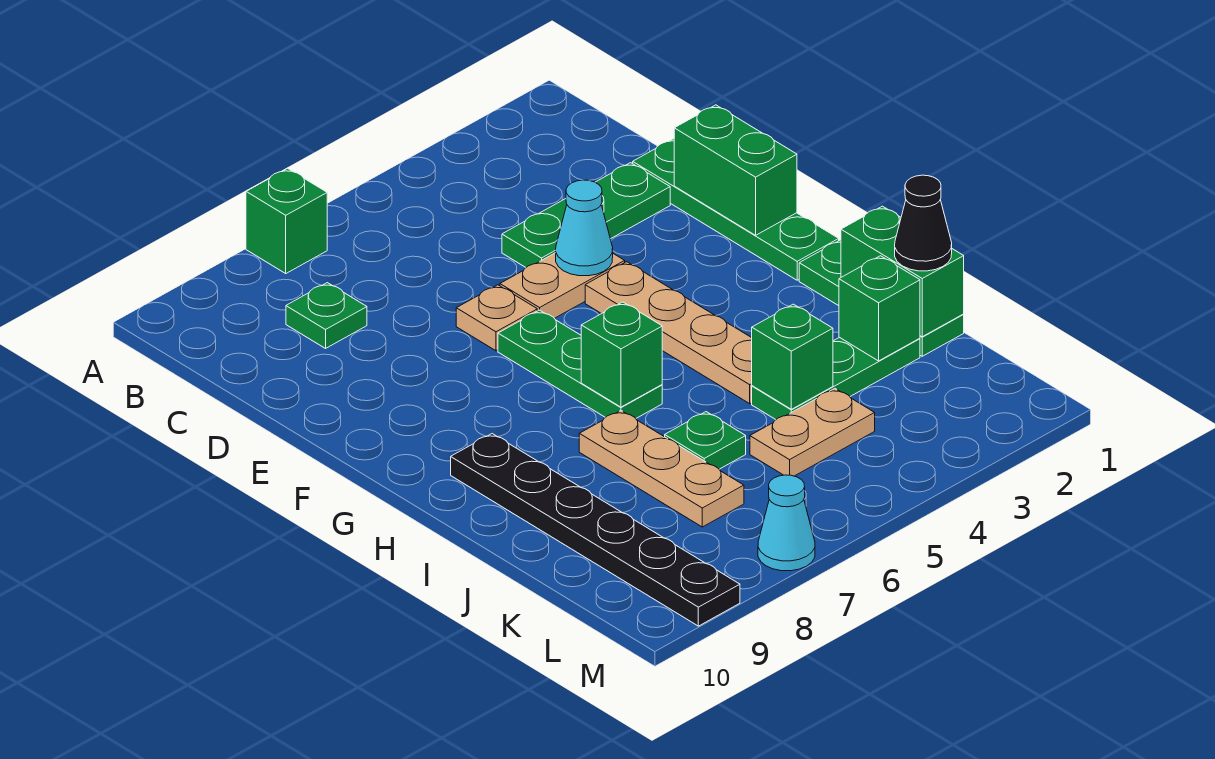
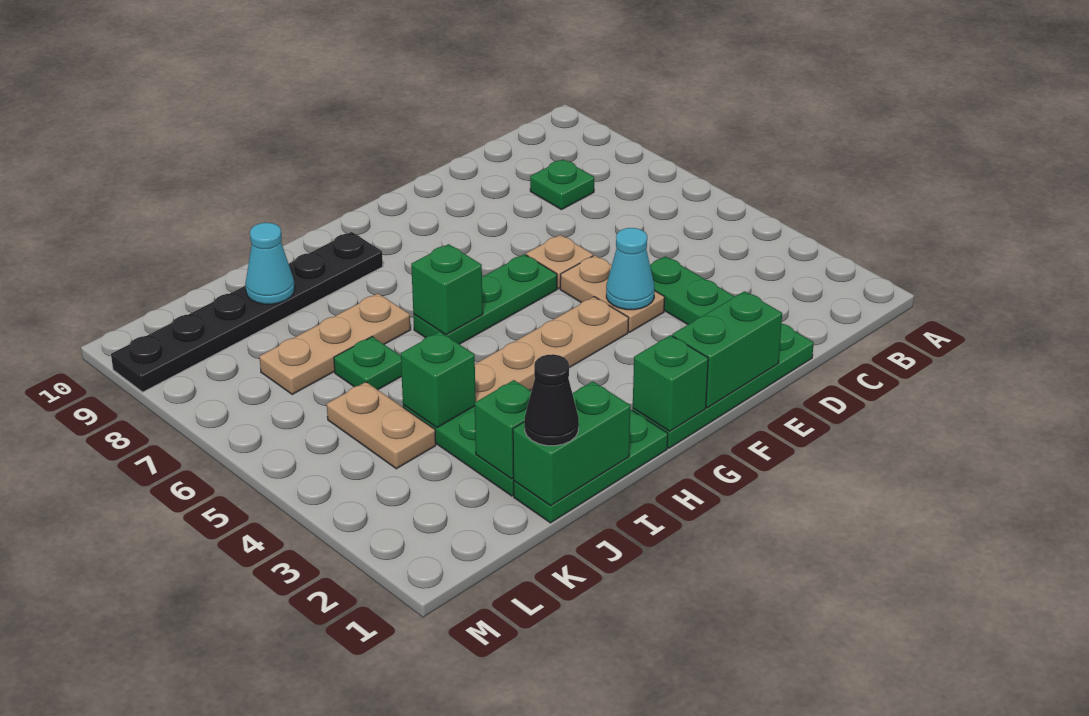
green 1x1 brick [246,168,327,273] -> green 1x1 brick moved to [633,335,708,431]
cyan 1x1 cone [758,475,815,571] -> cyan 1x1 cone moved to [245,223,295,304]

